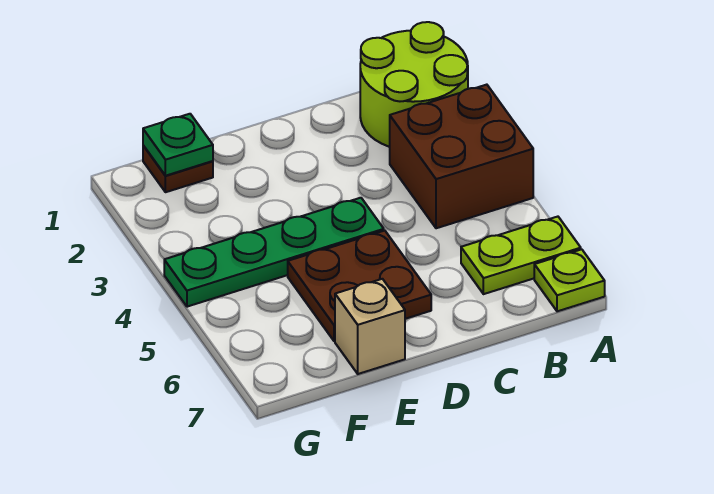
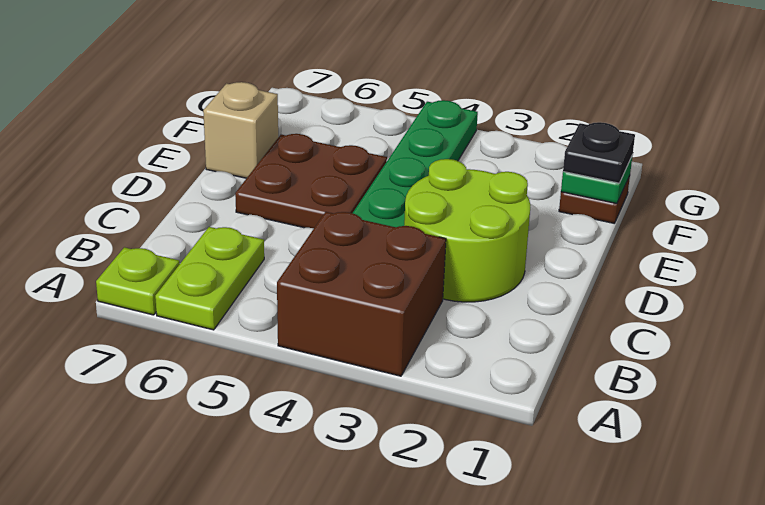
lime 2x2 round brick [360,22,468,147] -> lime 2x2 round brick moved to [404,159,530,302]
none -> black 1x1 plate [563,122,635,183]

